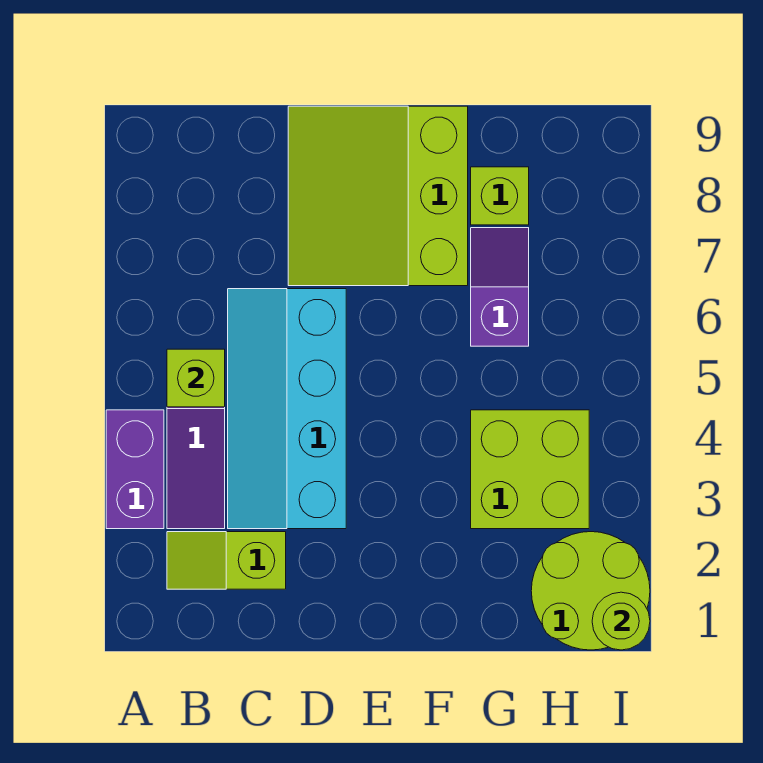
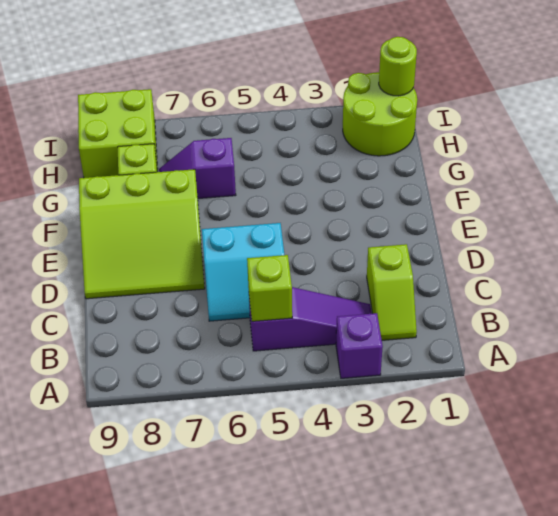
purple 1x2 brick [106,410,164,529] -> purple 1x1 brick [336,313,383,378]
cyan 2x4 slope [228,289,346,529] -> cyan 2x2 slope [202,223,284,321]
lime 2x2 brick [471,410,589,529] -> lime 2x2 brick moved to [78,89,158,178]

